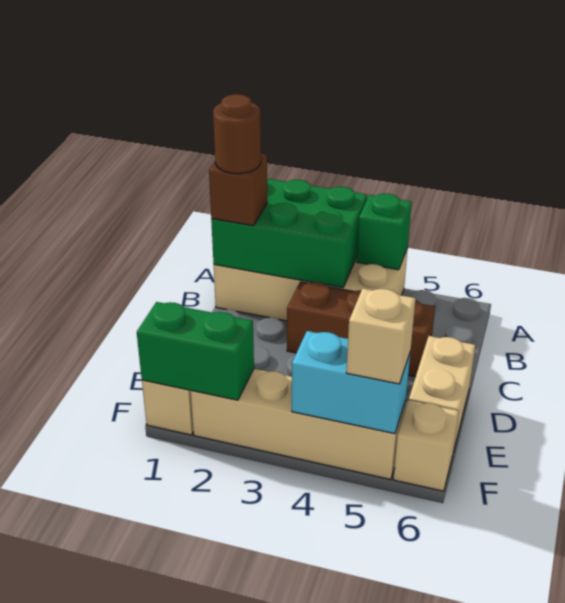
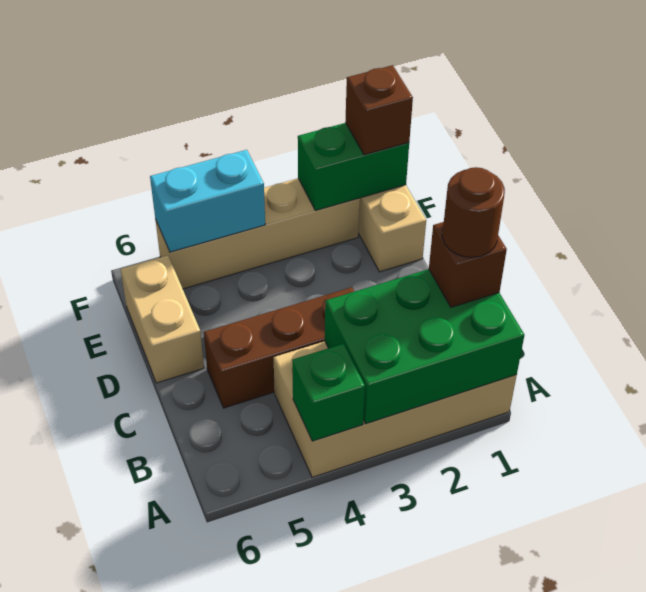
none -> brown 1x1 brick [345,65,413,155]
tan 1x1 brick [346,288,416,384] -> none
tan 1x1 brick [393,400,459,491] -> none

